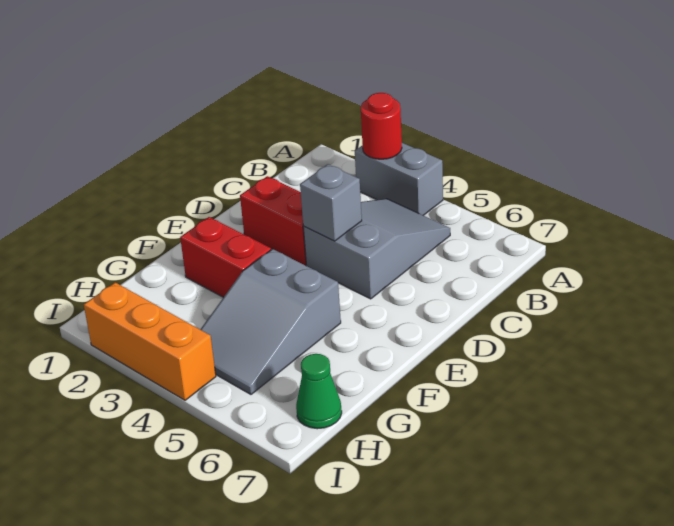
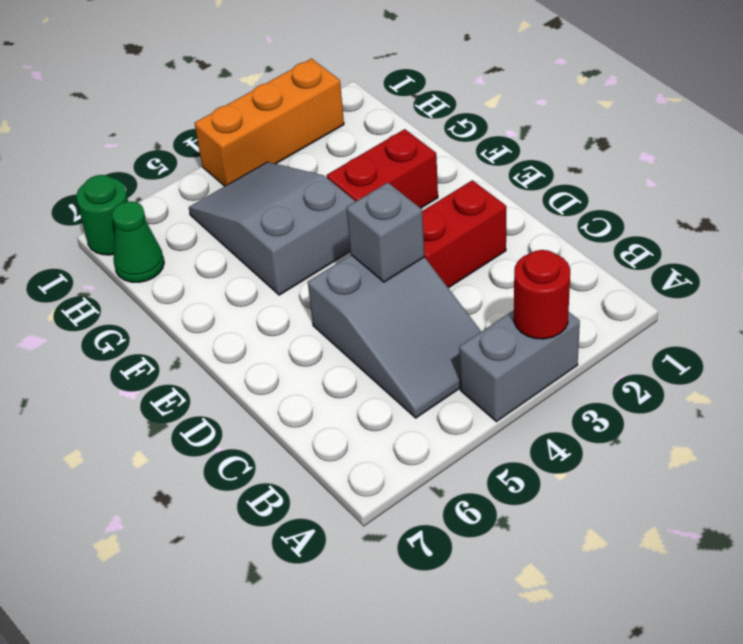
none -> green 1x1 round brick [76,175,128,255]

